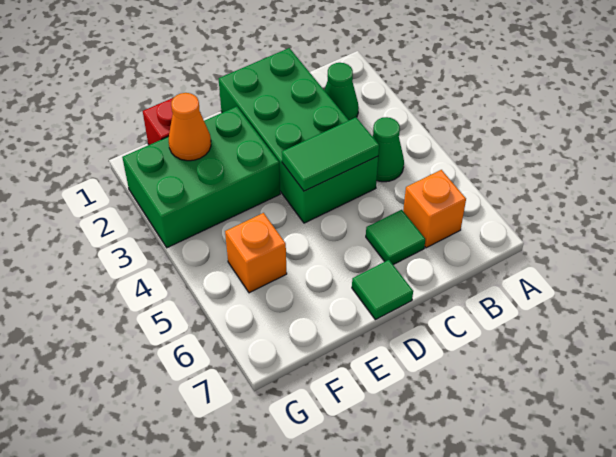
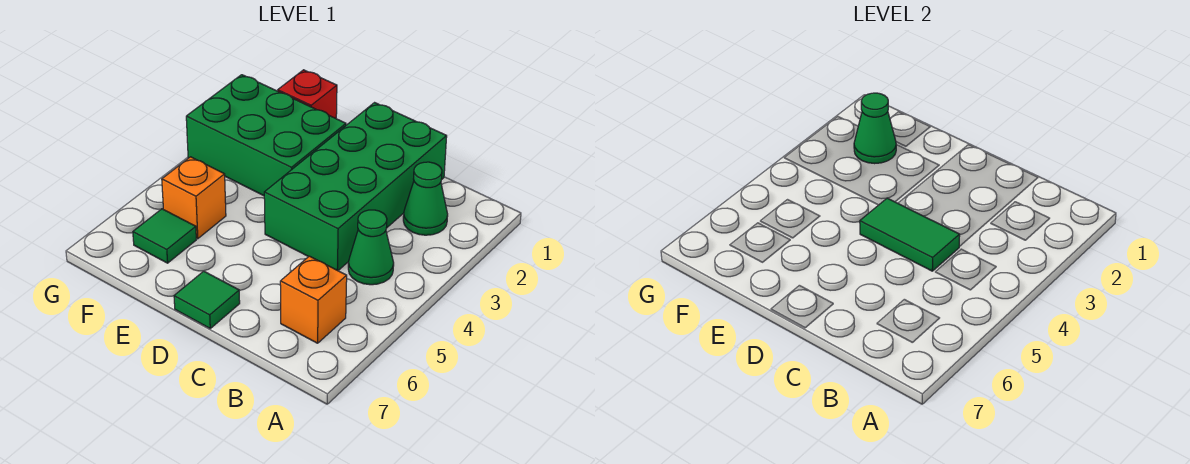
green 1x1 tile [366,210,425,265] -> green 1x1 tile moved to [133,209,196,263]
orange 1x1 cone [169,93,211,161] -> green 1x1 cone [854,93,896,164]

